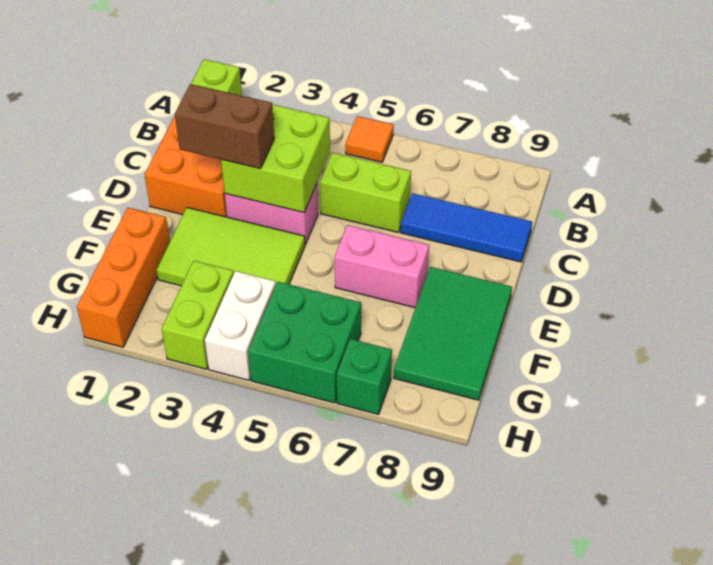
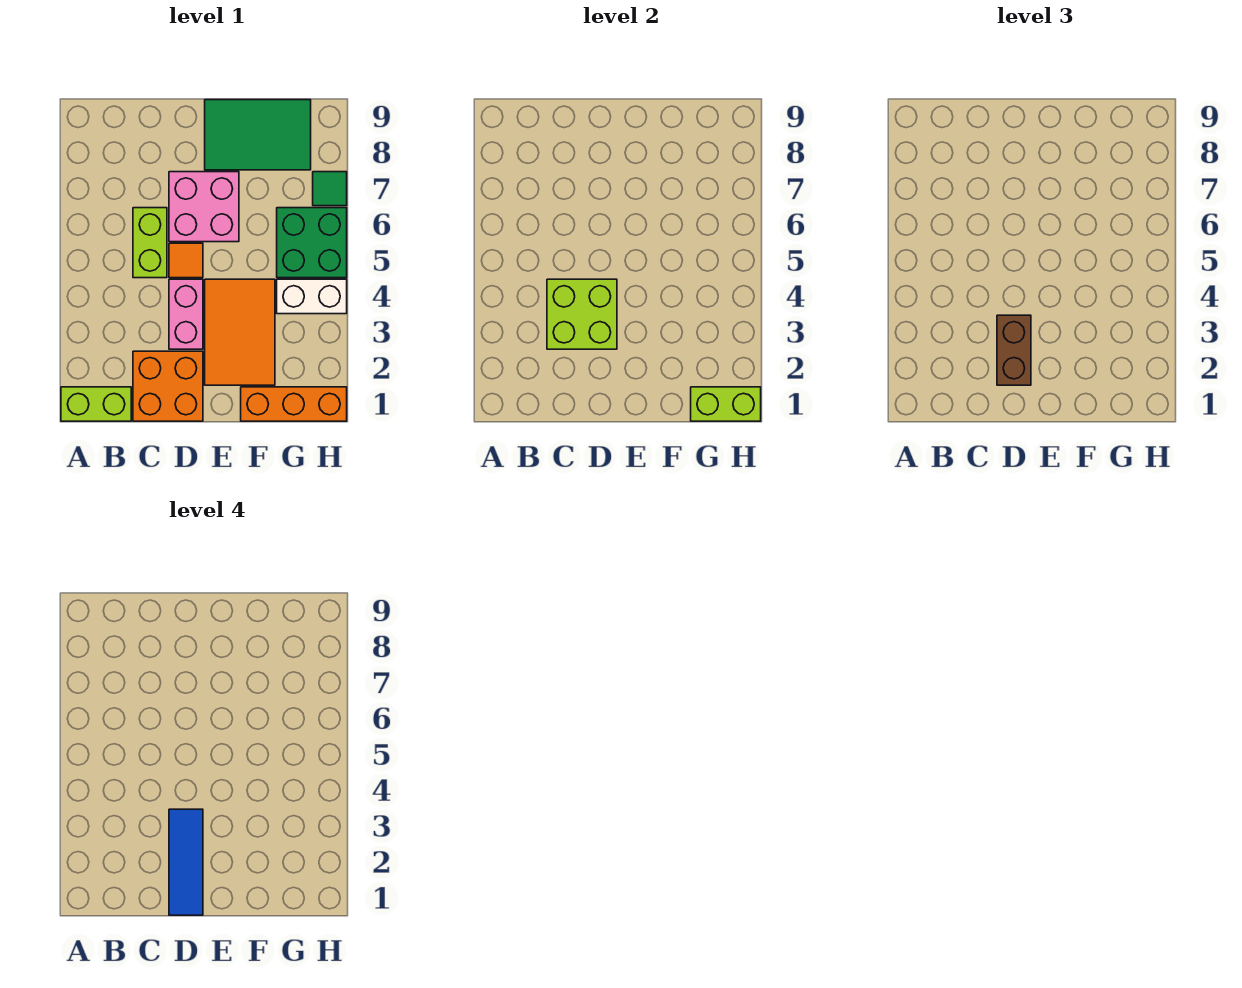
orange 1x1 tile [345,116,394,162] -> orange 1x1 tile moved to [169,243,203,278]
blue 1x3 tile [401,193,532,262] -> blue 1x3 tile moved to [169,809,203,915]
lime 2x3 tile [156,207,305,286] -> orange 2x3 tile [205,279,275,385]
pink 1x2 brick [335,225,429,308] -> pink 2x2 brick [169,172,239,242]
lime 1x2 brick [162,261,234,369] -> lime 1x2 brick moved to [691,387,761,421]
green 1x1 brick [337,339,392,414] -> green 1x1 tile [313,172,347,206]

